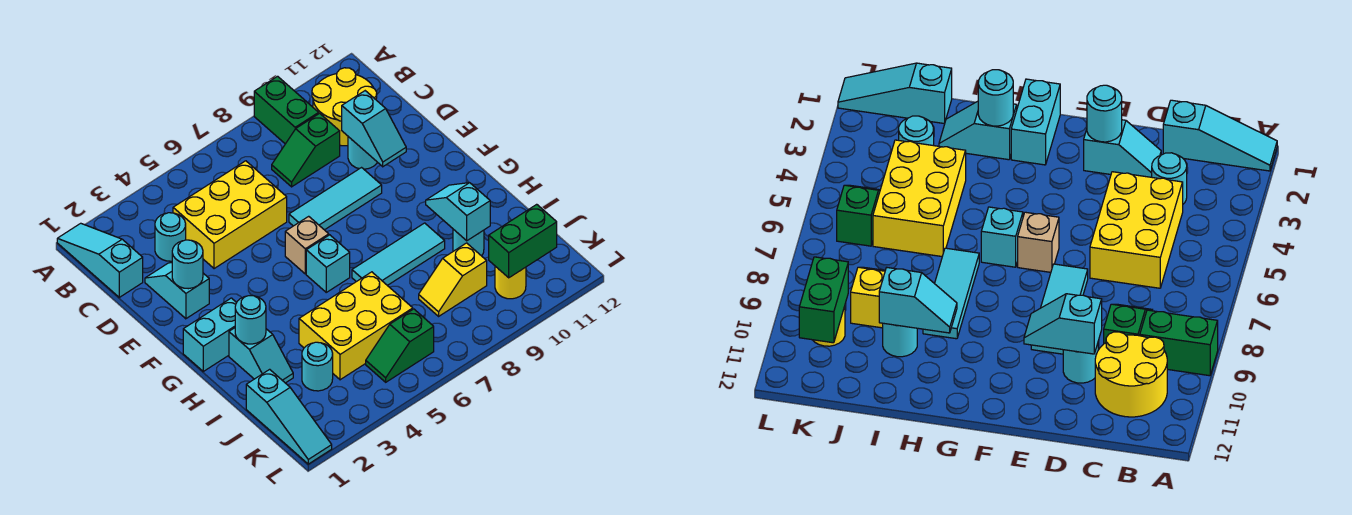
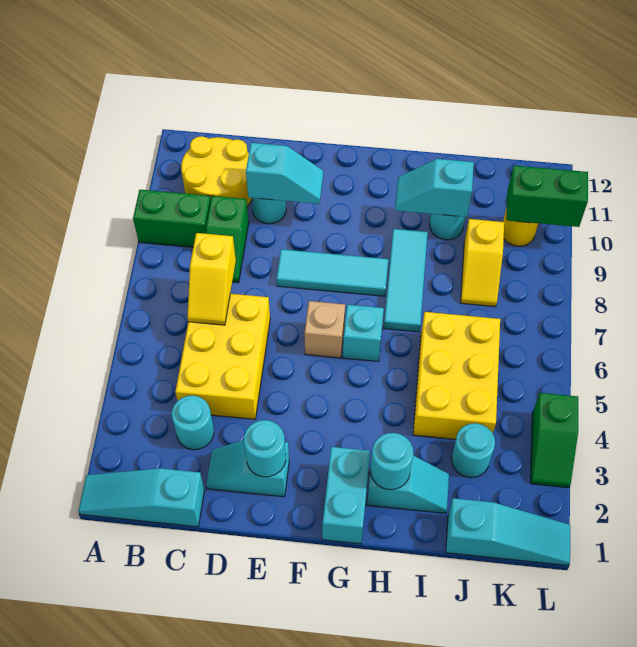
none -> yellow 1x2 slope [187,233,236,325]
cyan 1x3 tile [289,168,382,230] -> cyan 1x3 tile turned to [277,249,388,296]
green 1x2 slope [366,309,434,382] -> green 1x2 slope moved to [531,393,578,488]
green 1x2 brick [489,204,557,278] -> green 1x2 brick turned to [506,166,588,227]

